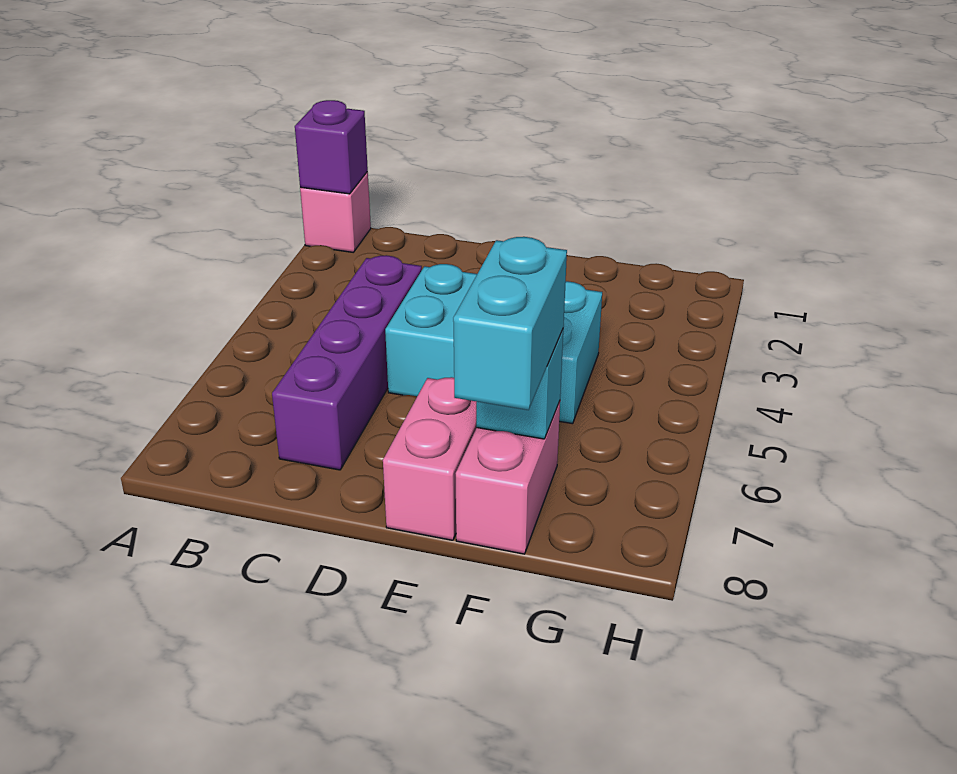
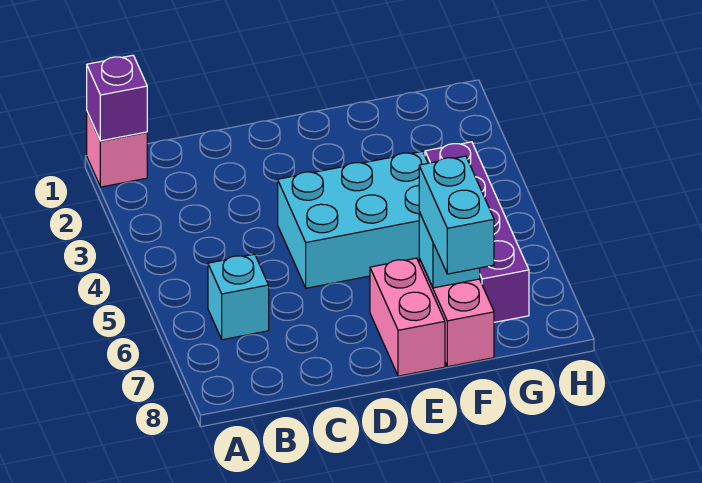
none -> cyan 1x1 brick [208,254,269,340]
purple 1x4 brick [272,255,422,470] -> purple 1x4 brick moved to [425,142,529,322]

